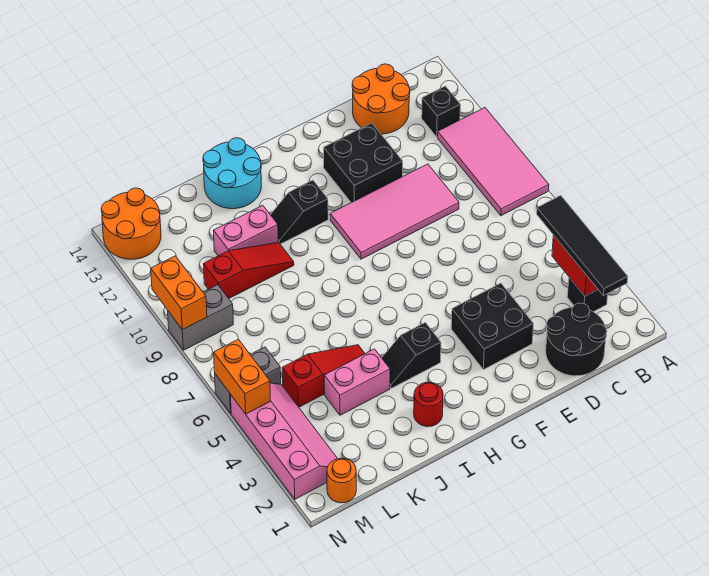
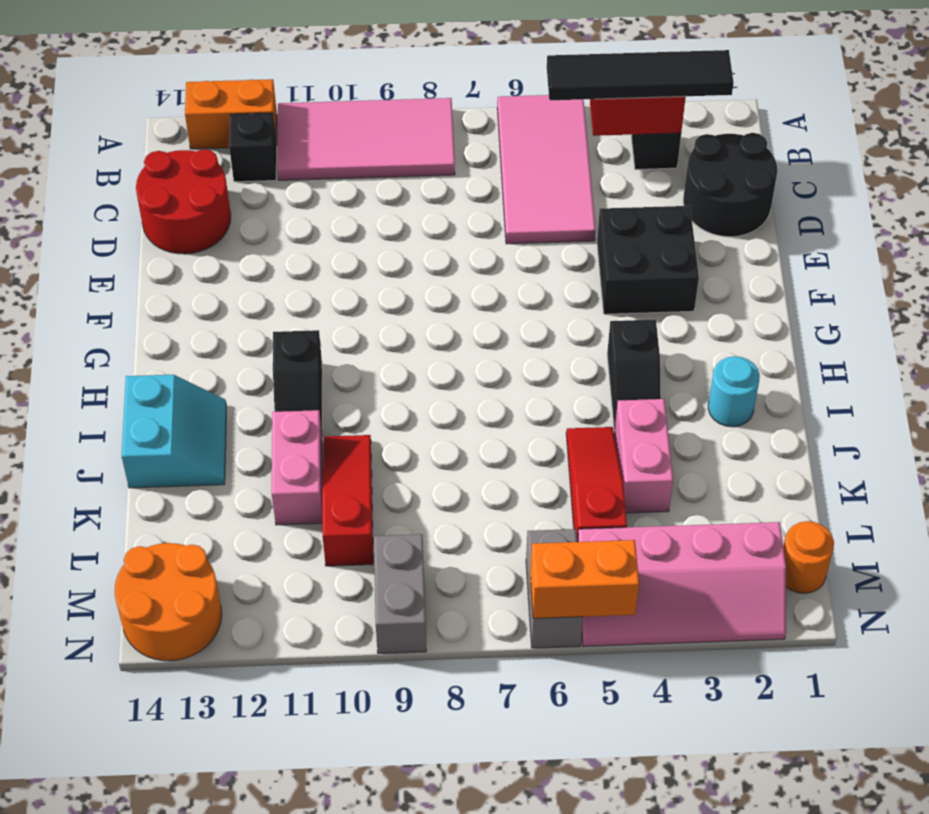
orange 2x2 round brick [352,64,410,134] -> red 2x2 round brick [136,149,231,254]
pink 2x4 tile [330,164,459,259] -> pink 2x4 tile moved to [497,95,596,244]
black 2x2 brick [324,123,403,203] -> none
red 1x1 round brick [414,382,443,427] -> cyan 1x1 round brick [708,356,760,427]
cyan 2x2 round brick [203,138,261,209] -> cyan 2x2 slope [122,375,227,488]
pink 2x4 slope [230,383,338,499] -> pink 2x4 slope turned to [577,522,786,646]
orange 1x2 brick [151,256,207,330] -> orange 1x2 brick moved to [185,79,277,149]

